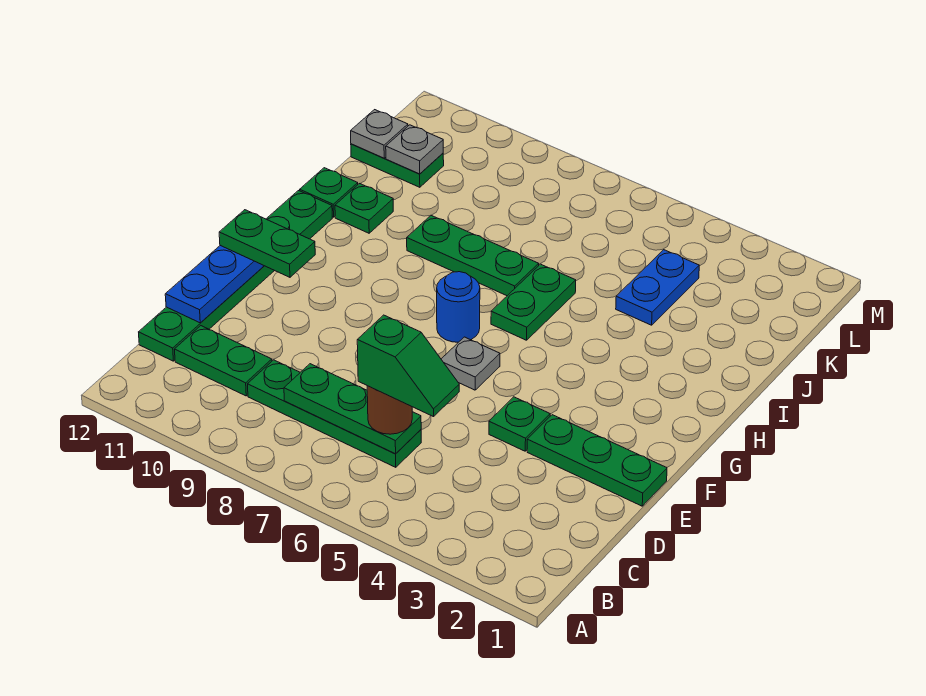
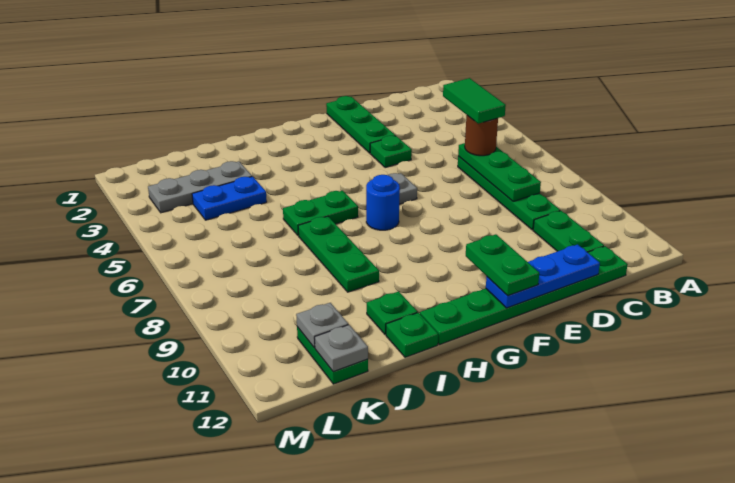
green 1x2 slope [357,315,459,417] -> green 1x2 tile [443,78,506,124]
none -> grey 1x3 plate [148,161,252,213]

